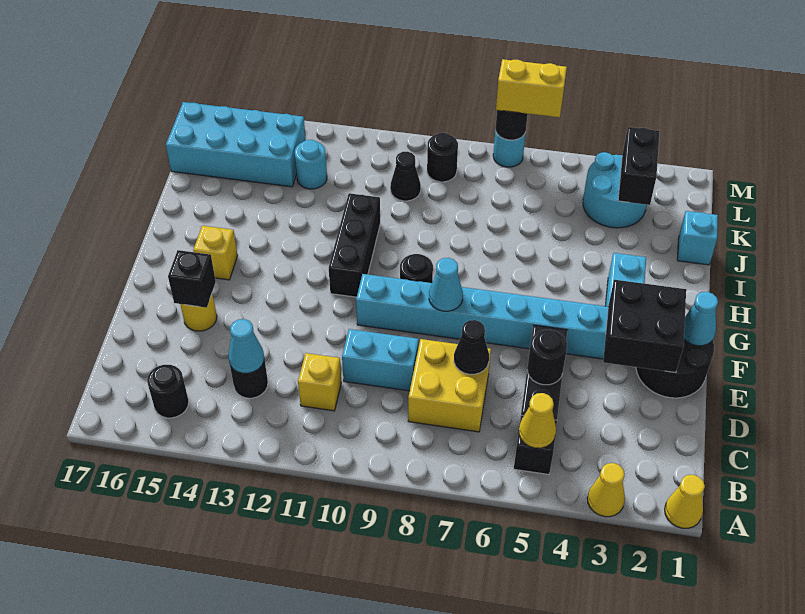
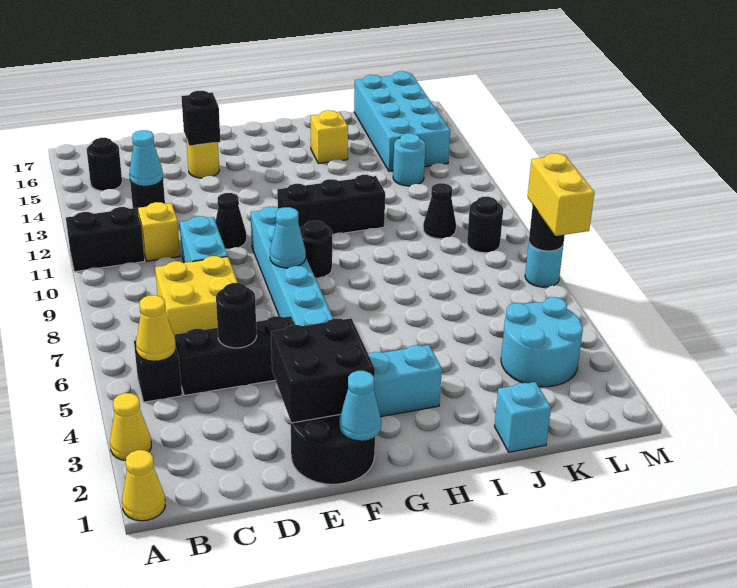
black 1x1 cone [454,320,489,374] -> black 1x1 cone moved to [215,193,247,249]
yellow 1x1 brick [193,226,238,280] -> yellow 1x1 brick moved to [311,110,348,163]
black 1x2 brick [618,127,660,205] -> black 1x2 brick moved to [66,207,145,272]

